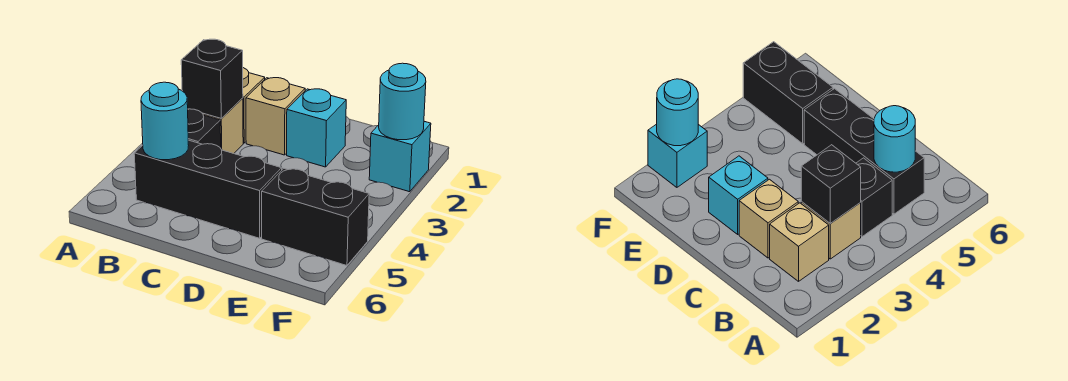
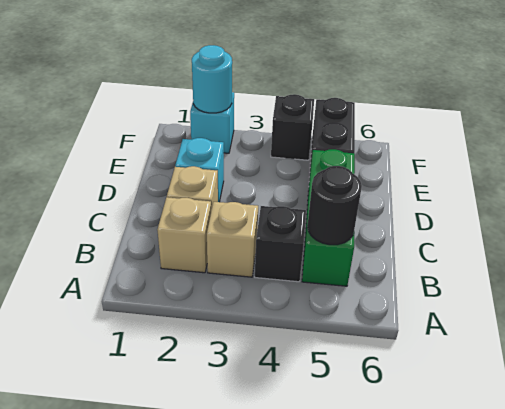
black 1x1 brick [181,39,243,118] -> black 1x1 brick moved to [271,94,314,160]
black 1x3 brick [134,140,282,238] -> green 1x3 brick [302,149,355,286]
cyan 1x1 round brick [141,82,189,160] -> black 1x1 round brick [307,166,362,245]

